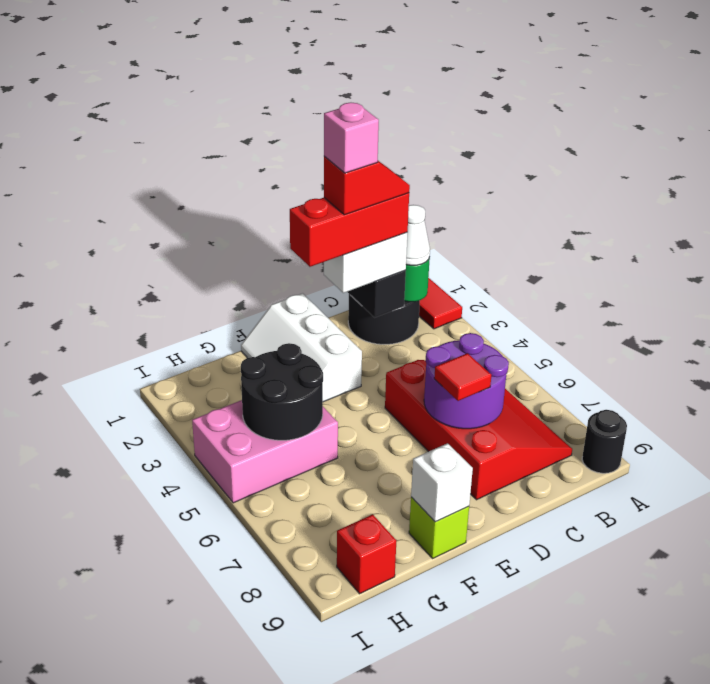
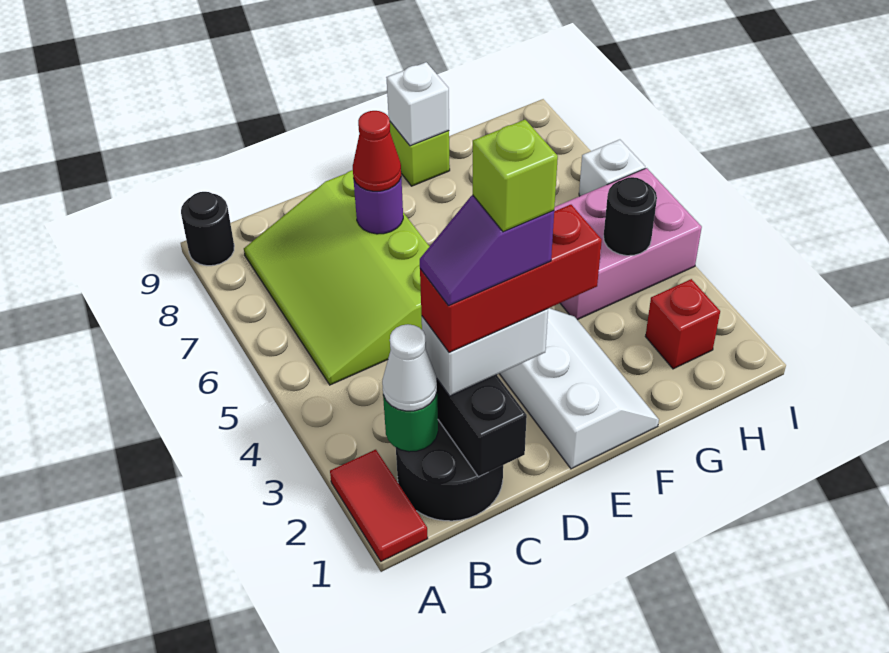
red 3x4 slope [385,360,572,500] -> lime 3x4 slope [244,170,430,385]
red 1x2 slope [324,156,410,215] -> purple 1x2 slope [420,195,554,306]
purple 2x2 round brick [424,333,509,429] -> purple 1x1 round brick [354,178,403,234]
pink 1x1 brick [324,103,379,173] -> lime 1x1 brick [473,120,558,232]
red 1x1 tile [434,353,491,401] -> red 1x1 cone [353,111,401,191]
black 2x2 round brick [241,343,323,440] -> black 1x1 round brick [603,177,657,256]
red 1x1 brick [337,514,396,594] -> red 1x1 brick moved to [645,279,720,369]
none -> white 1x1 brick [579,140,645,196]

